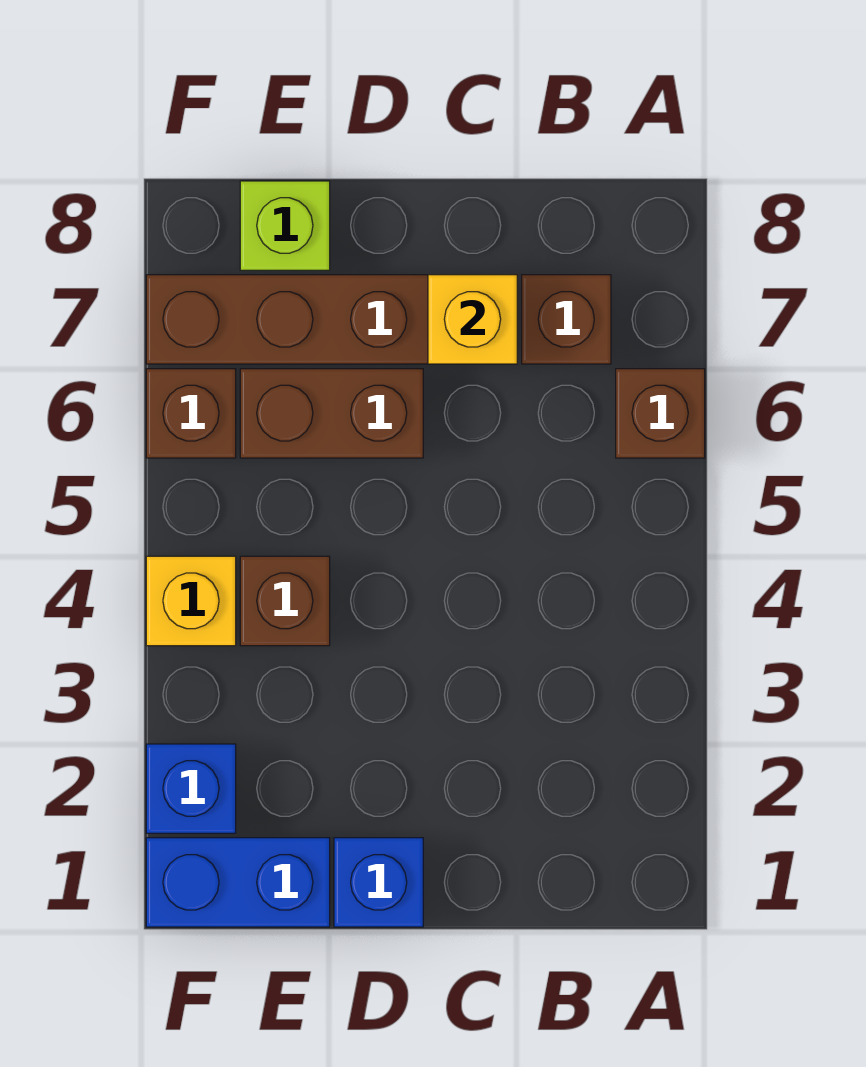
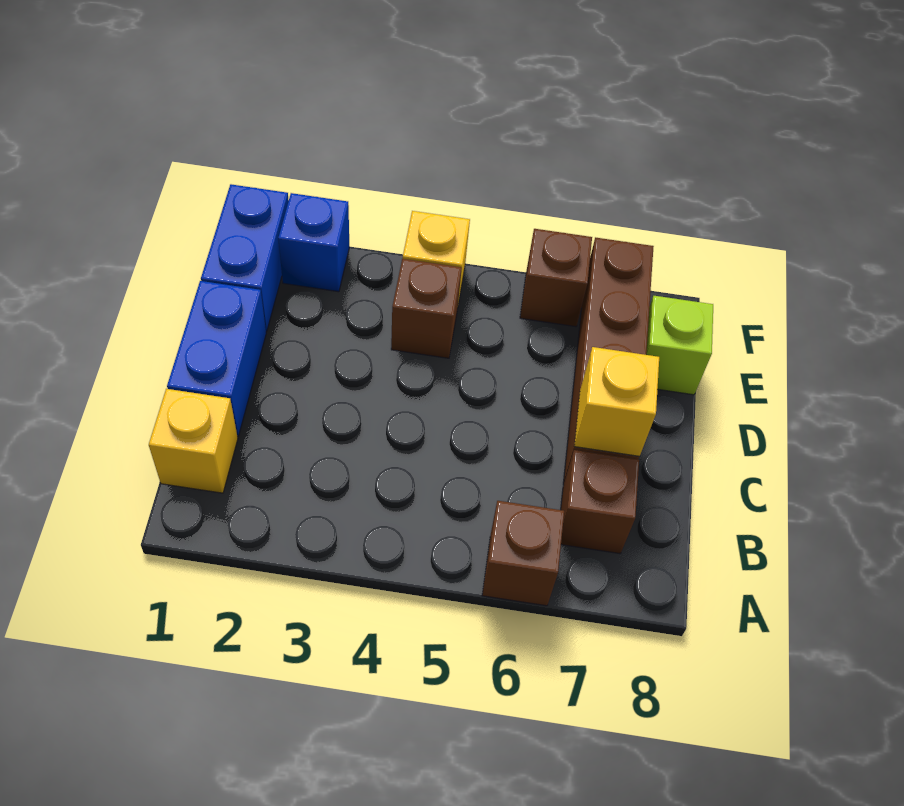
none -> yellow 1x1 brick [149,389,238,493]
blue 1x1 brick [334,838,423,927] -> blue 1x2 brick [167,281,266,436]
brown 1x2 brick [240,369,423,458] -> none

